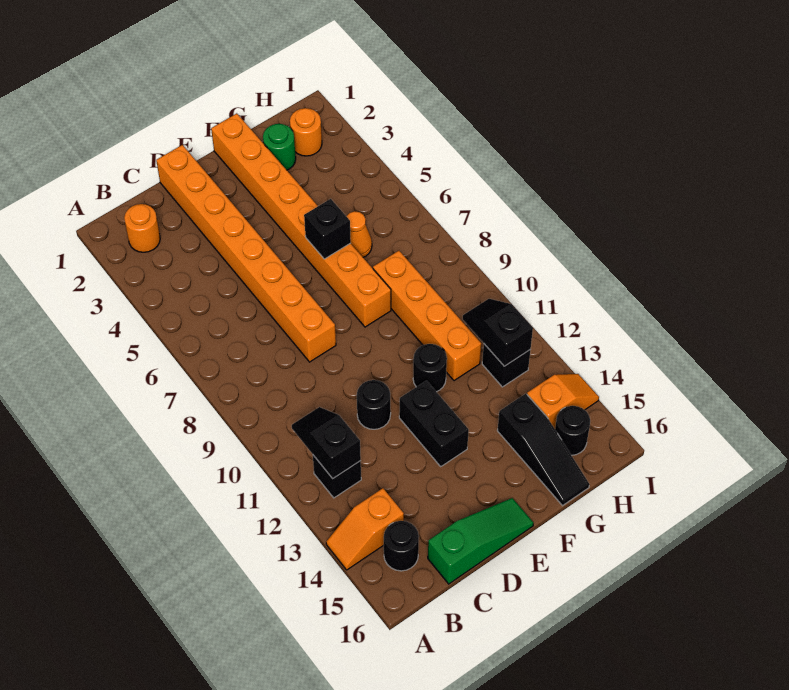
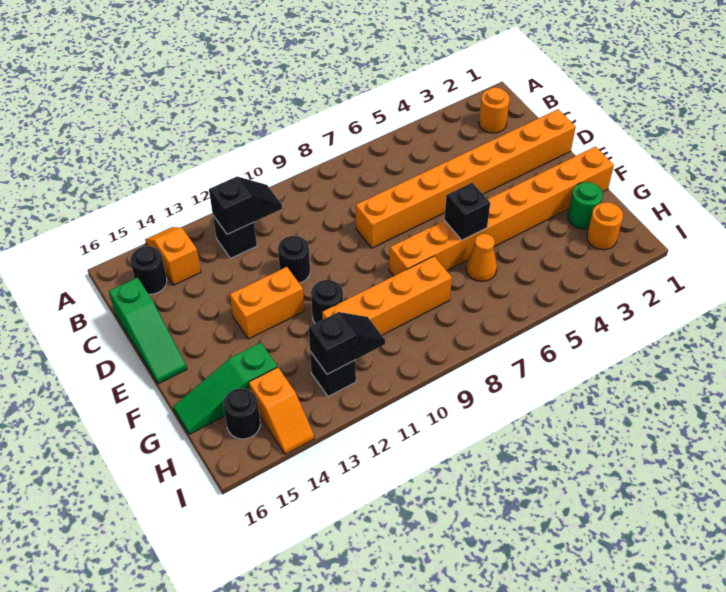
black 1x2 brick [399,381,469,466] -> orange 1x2 brick [230,267,304,339]
black 1x3 slope [497,394,589,506] -> green 1x3 slope [173,342,277,434]

